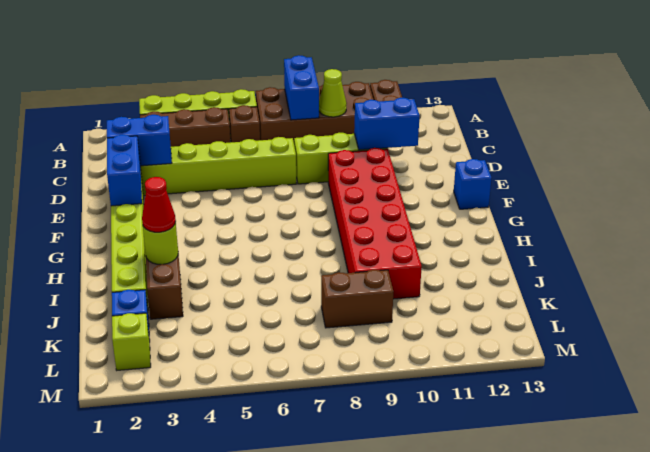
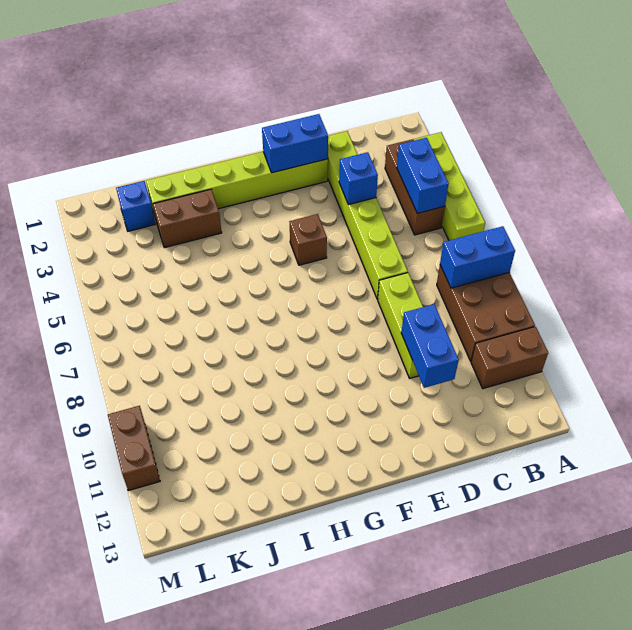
brown 2x4 brick [256,82,374,142] -> brown 2x3 brick [437,265,535,361]
brown 1x1 brick [229,105,260,142] -> brown 1x1 brick moved to [290,214,327,265]
lime 1x1 cone [319,69,347,117] -> none
blue 1x2 brick [107,115,172,166] -> blue 1x2 brick moved to [397,138,449,213]
red 2x6 brick [328,148,422,299] -> none
blue 1x1 brick [454,159,491,209] -> blue 1x1 brick moved to [339,152,378,205]
lime 1x1 round brick [143,222,178,264] -> none
red 1x1 cone [142,177,176,232] -> none
brown 1x2 brick [321,270,394,328] -> brown 1x2 brick moved to [108,406,160,491]
lime 1x1 brick [112,313,151,370] -> none

